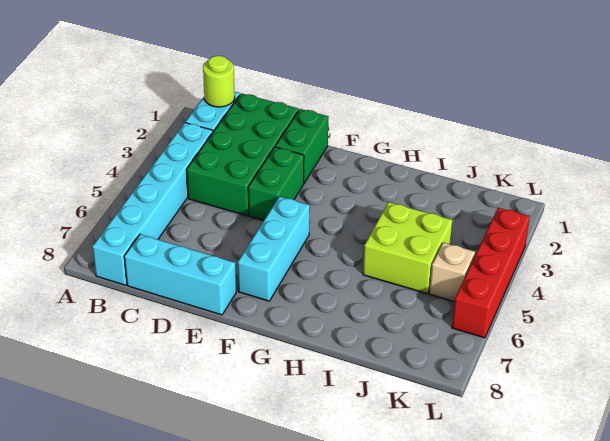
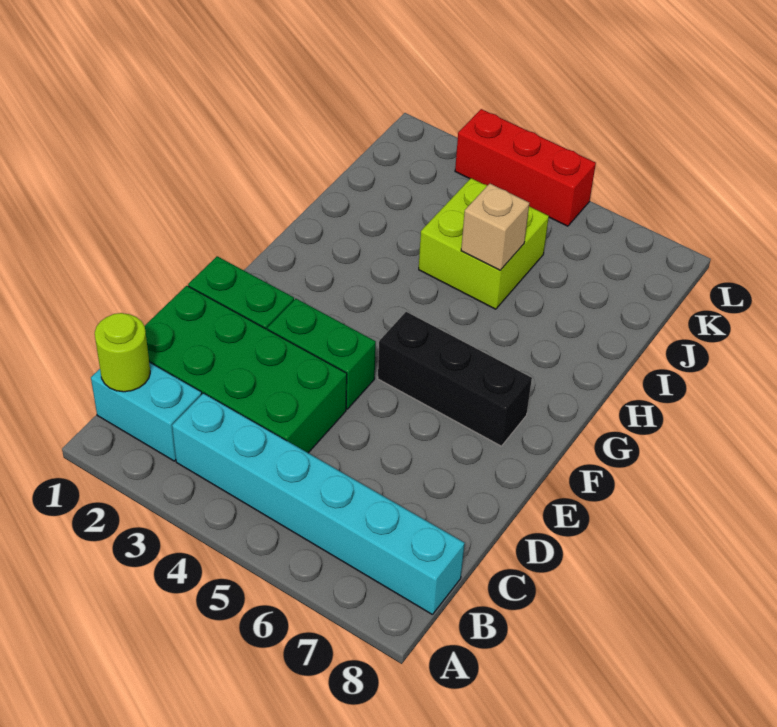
cyan 1x3 brick [124,234,236,315] -> none
cyan 1x3 brick [238,196,310,301] -> black 1x3 brick [378,312,532,446]
tan 1x1 brick [429,243,475,302] -> tan 1x1 brick moved to [461,184,529,270]
red 1x4 brick [452,208,530,338] -> red 1x3 brick [455,109,596,226]

